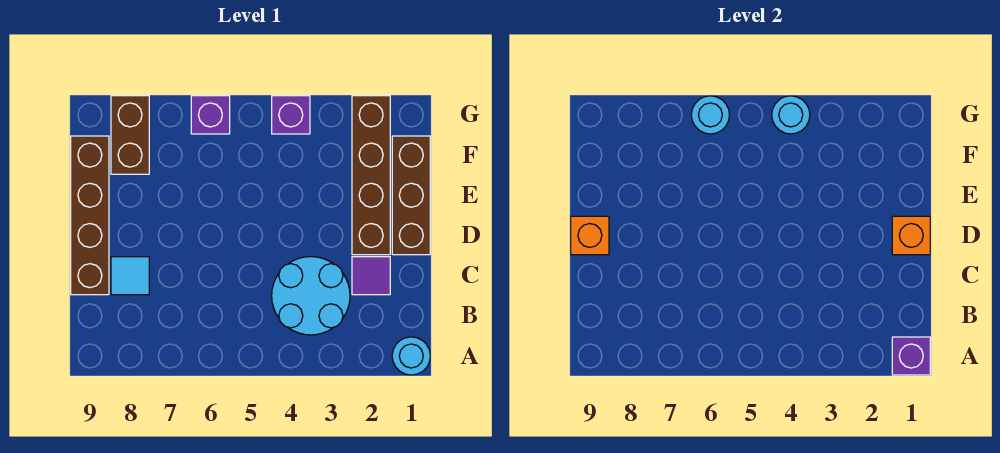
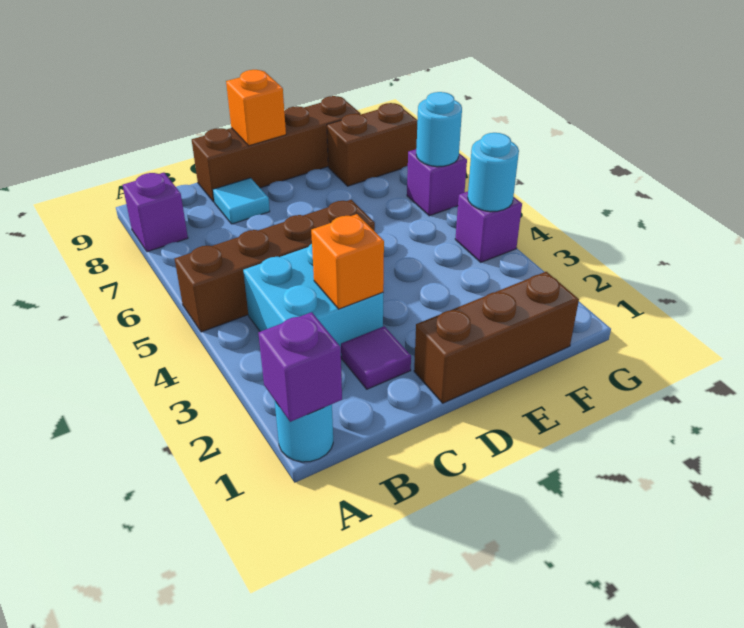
none -> purple 1x1 brick [123,173,188,252]
cyan 2x2 round brick [272,257,350,335] -> cyan 2x2 brick [243,244,383,347]
orange 1x1 brick [892,216,930,255] -> orange 1x1 brick moved to [311,214,384,309]
brown 1x4 brick [352,96,390,255] -> brown 1x4 brick moved to [175,200,375,332]

